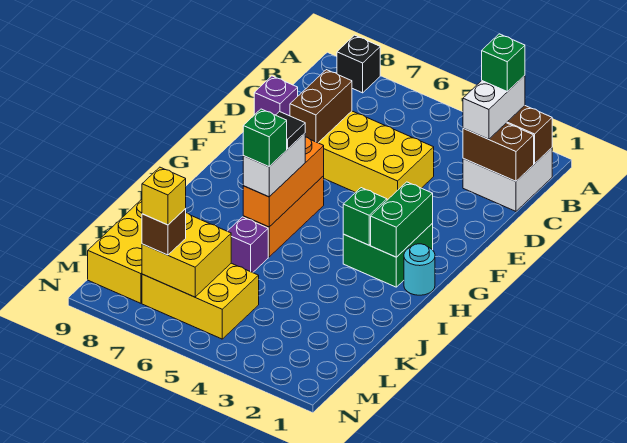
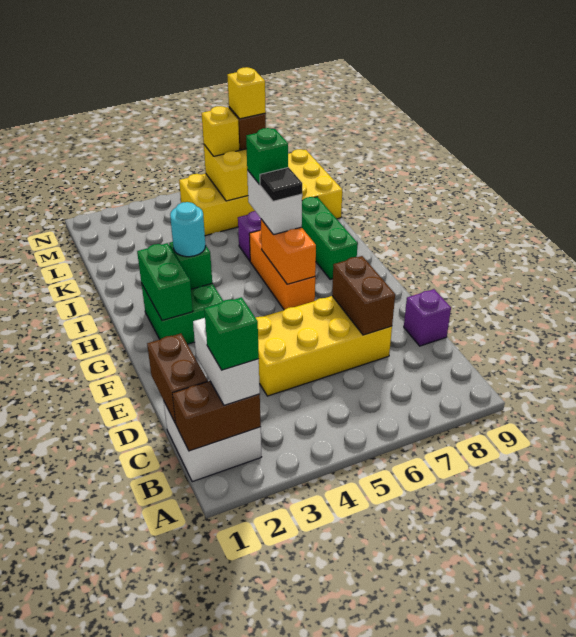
black 1x1 brick [337,35,380,93] -> none
brown 1x2 brick [463,123,534,181] -> brown 1x2 brick turned to [147,333,208,424]
orange 1x3 brick [243,137,324,227] -> orange 1x2 brick [261,219,316,284]
cyan 1x1 round brick [404,244,435,295] -> cyan 1x1 round brick moved to [170,202,205,257]
none -> green 1x3 brick [302,197,358,279]
none -> yellow 1x1 brick [202,106,239,156]

